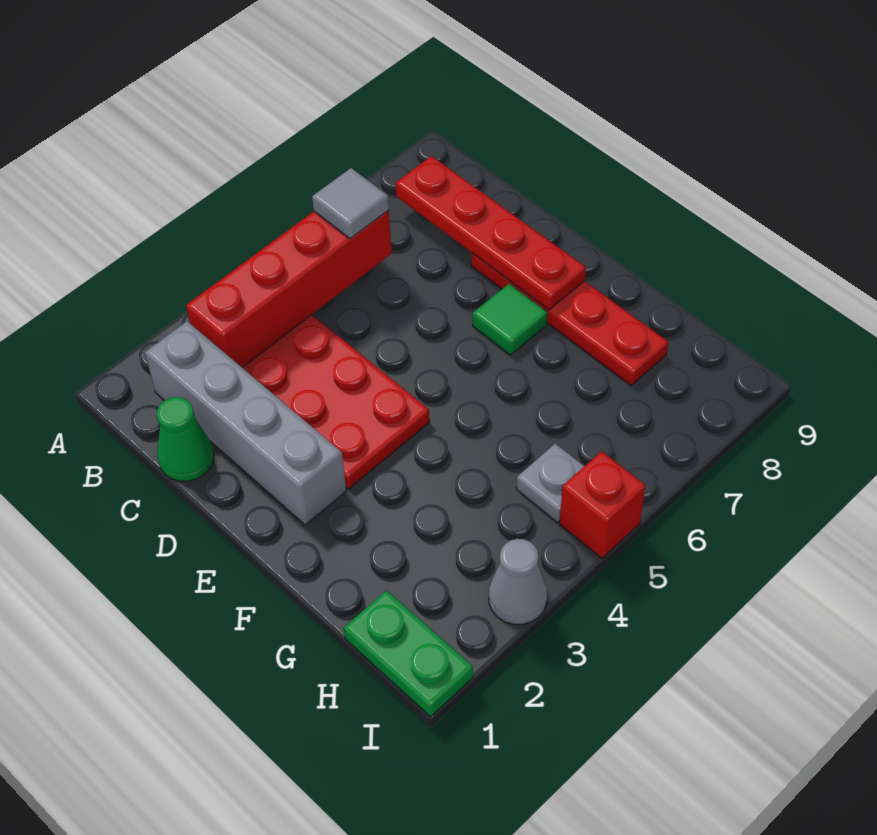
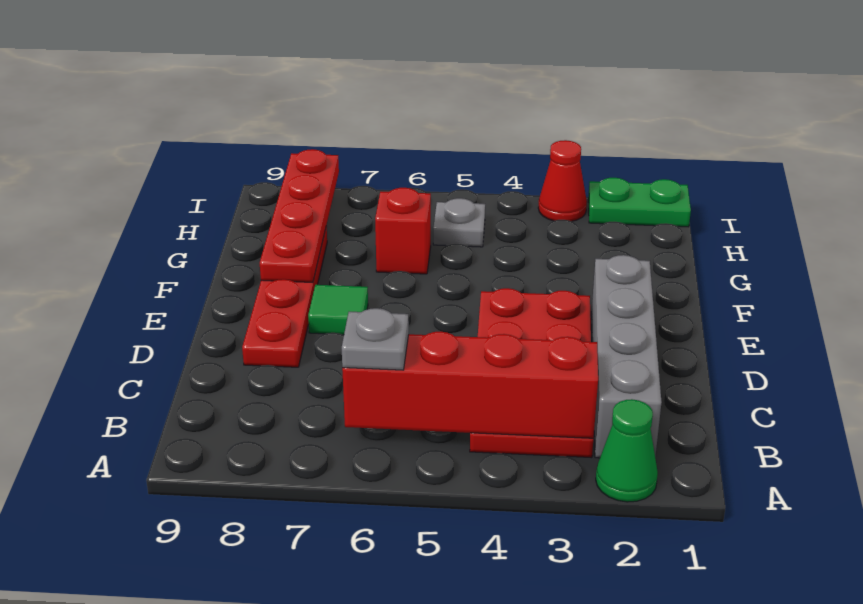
grey 1x1 tile [312,168,389,239] -> grey 1x1 plate [342,308,409,370]
red 1x4 plate [396,156,586,310] -> red 1x4 plate moved to [260,149,339,282]
green 1x1 cone [157,397,214,481] -> green 1x1 cone moved to [596,399,658,502]
green 1x2 plate [344,590,473,717] -> green 1x2 plate turned to [588,178,691,227]
grey 1x1 cone [489,539,547,624] -> red 1x1 cone [538,140,587,221]
red 1x1 brick [560,451,645,558] -> red 1x1 brick moved to [375,188,431,274]

